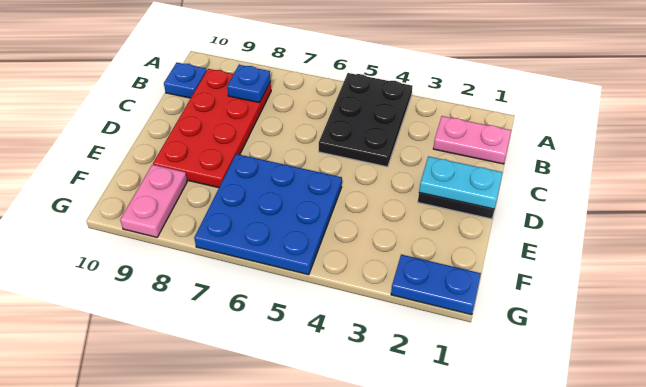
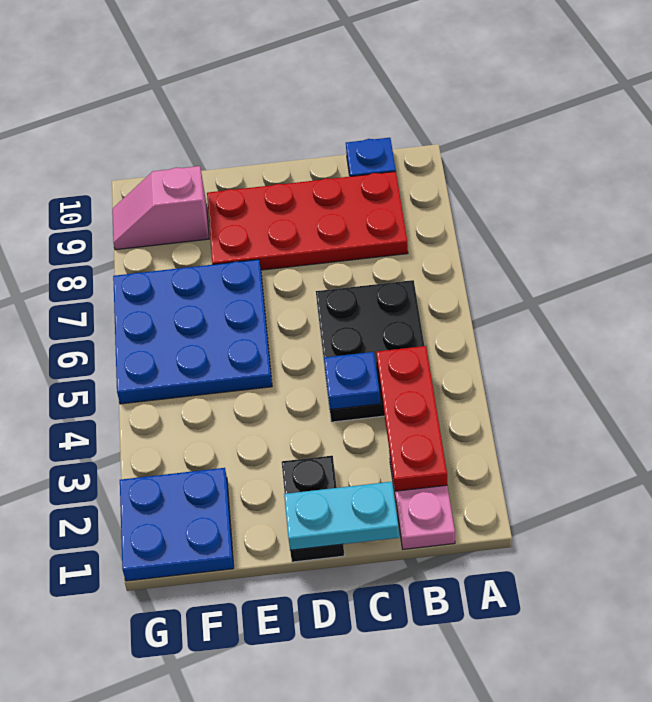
black 2x3 plate [319,73,412,167] -> black 2x3 plate turned to [316,280,424,422]
none -> red 1x3 plate [376,346,447,491]
blue 1x1 plate [227,65,271,103] -> blue 1x1 plate moved to [324,352,380,410]
cyan 1x2 plate [419,156,503,209] -> cyan 1x2 plate turned to [284,482,399,550]
pink 1x2 plate [120,165,187,237] -> pink 1x2 slope [112,166,209,250]
blue 1x2 plate [391,254,481,315] -> blue 2x2 plate [120,468,234,581]

